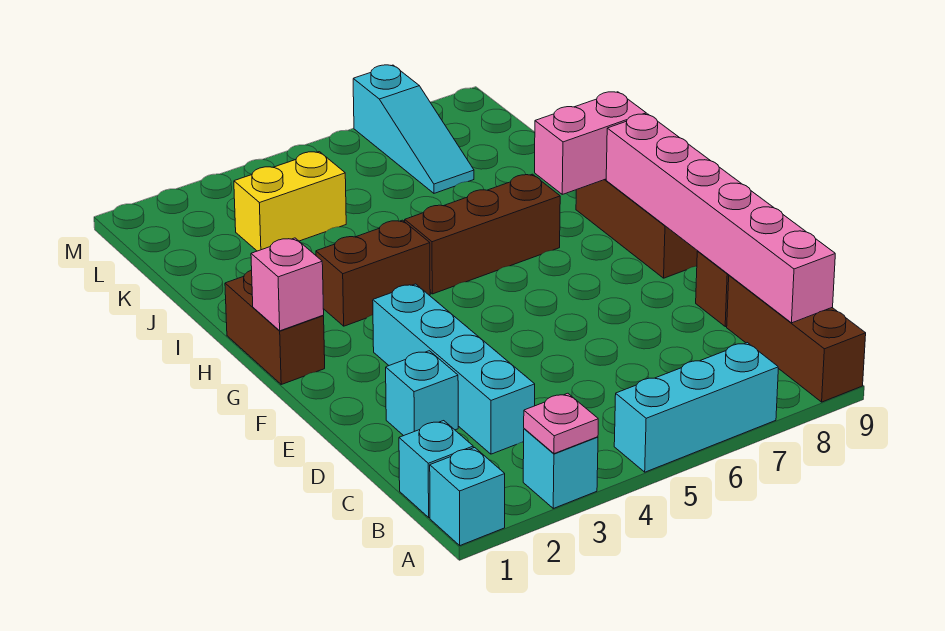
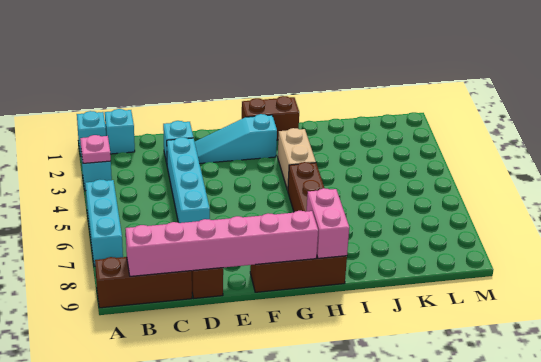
cyan 1x4 brick [373,284,535,454] -> cyan 1x4 brick turned to [167,137,210,223]
pink 1x1 brick [251,238,324,331] -> none
brown 1x2 brick [316,220,430,326] -> tan 1x2 brick [278,128,316,190]
yellow 1x2 brick [234,152,346,251] -> none
cyan 1x3 slope [353,65,474,193] -> cyan 1x3 slope moved to [195,114,277,163]

